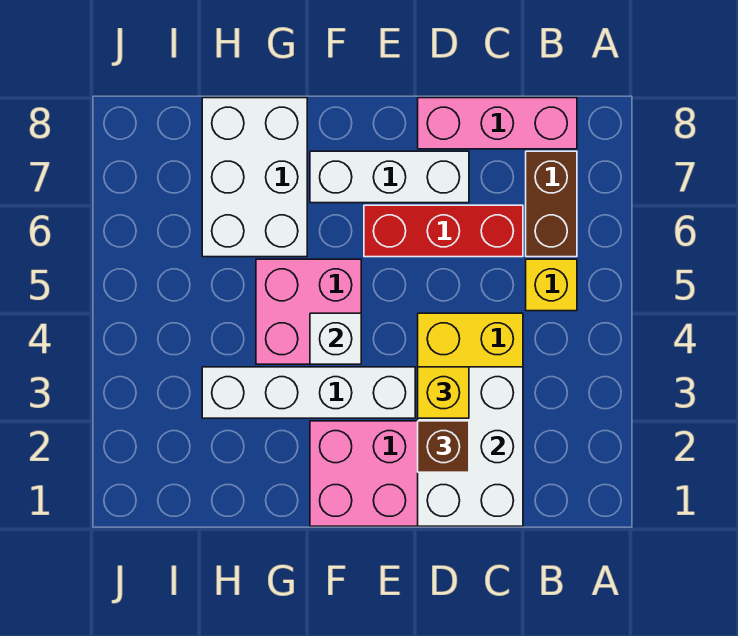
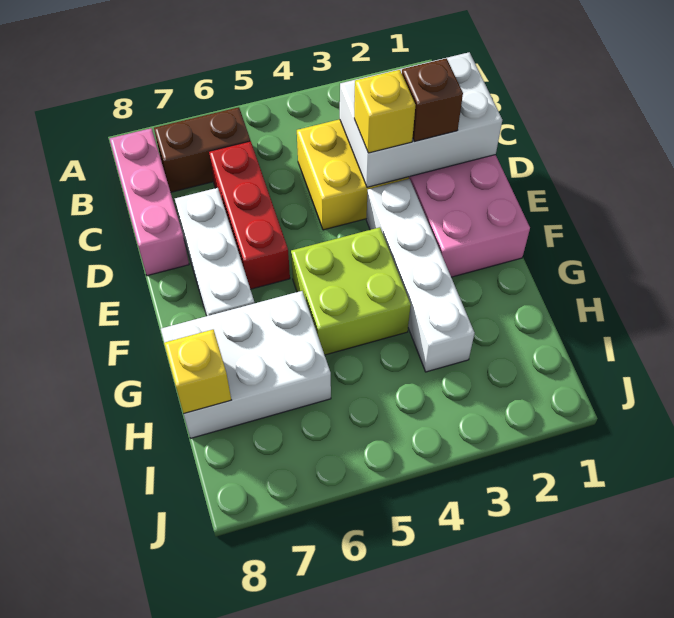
yellow 1x1 brick [526,259,577,311] -> yellow 1x1 brick moved to [164,330,231,414]
pink 2x2 brick [256,259,361,364] -> lime 2x2 brick [291,227,411,355]
white 1x1 brick [310,313,361,364] -> none

